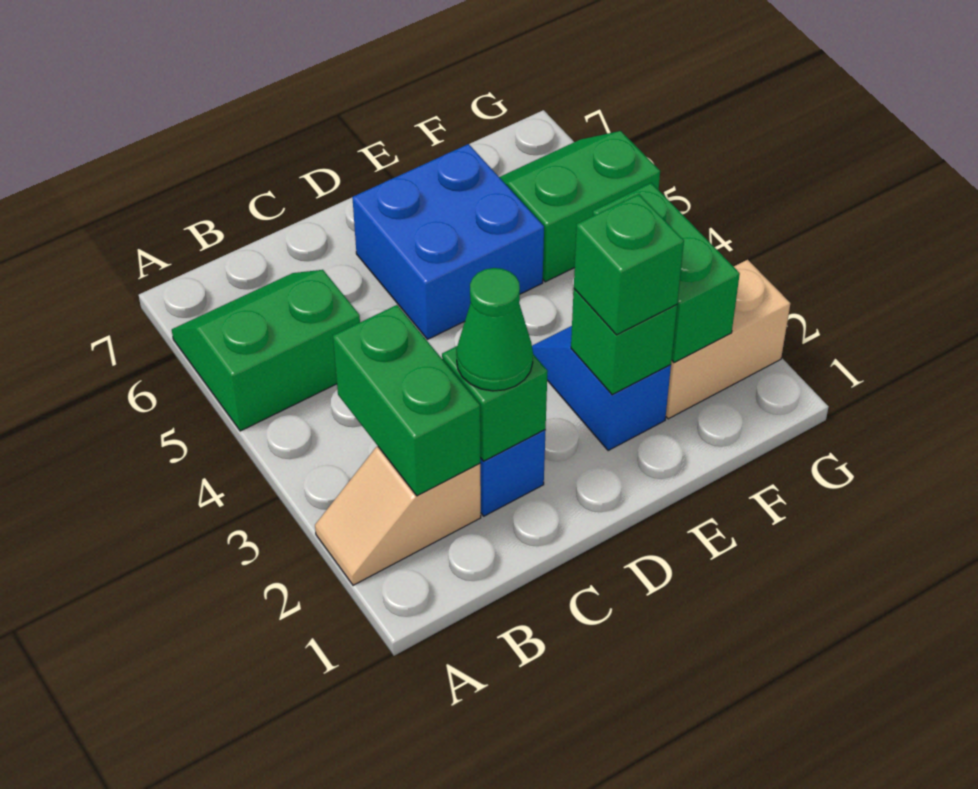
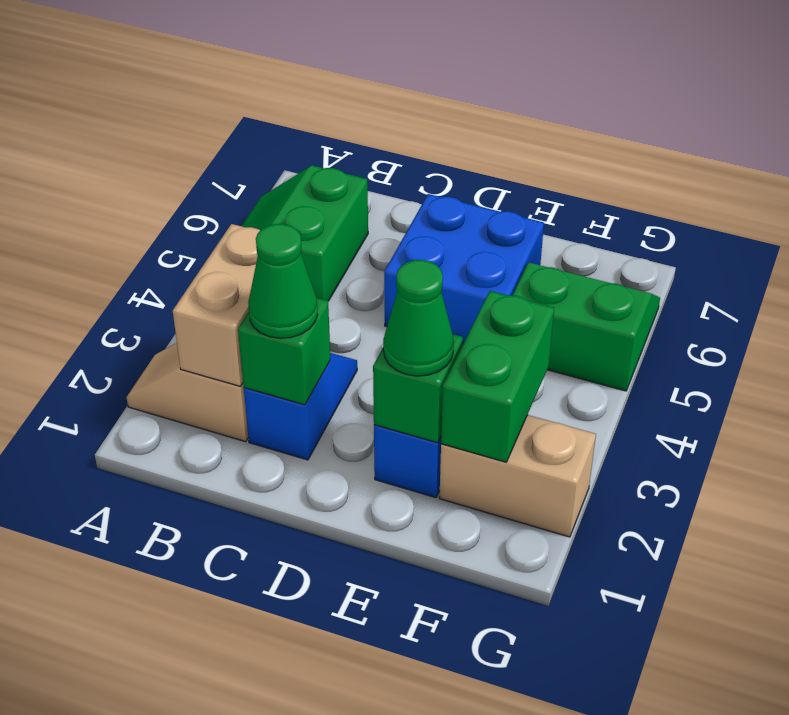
green 2x2 slope [172,270,360,431] -> green 2x2 slope turned to [242,165,368,301]
green 1x2 brick [333,305,480,496] -> tan 1x2 brick [173,224,260,386]
green 1x1 brick [574,194,684,335] -> green 1x1 cone [383,260,454,376]

